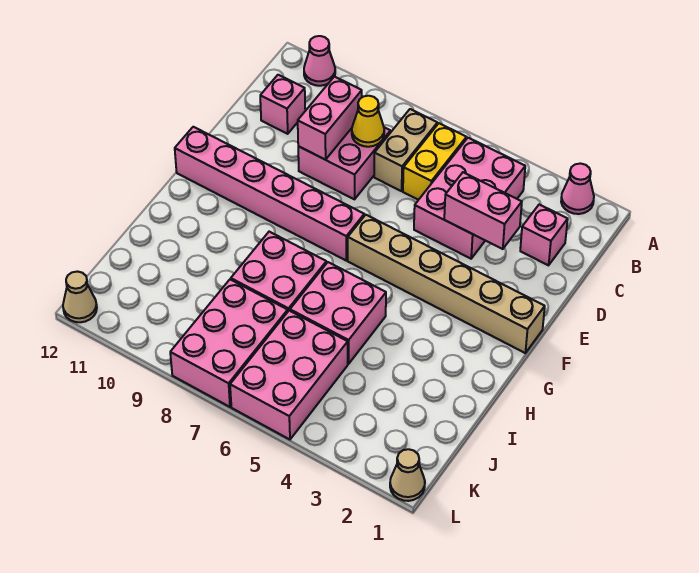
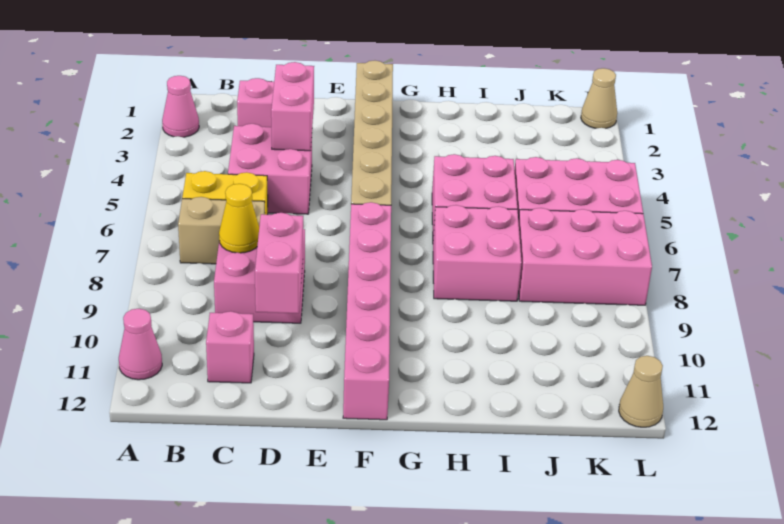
pink 2x3 brick [414,138,525,259] -> pink 2x2 brick [228,124,312,214]
pink 1x2 brick [298,77,362,160] -> pink 1x2 brick turned to [255,213,303,313]

